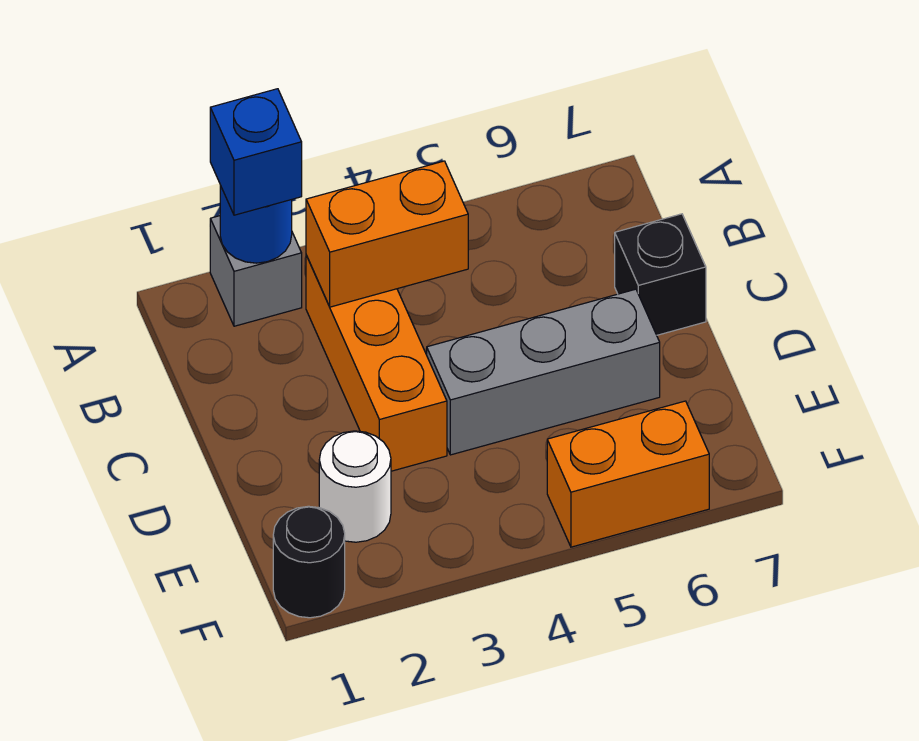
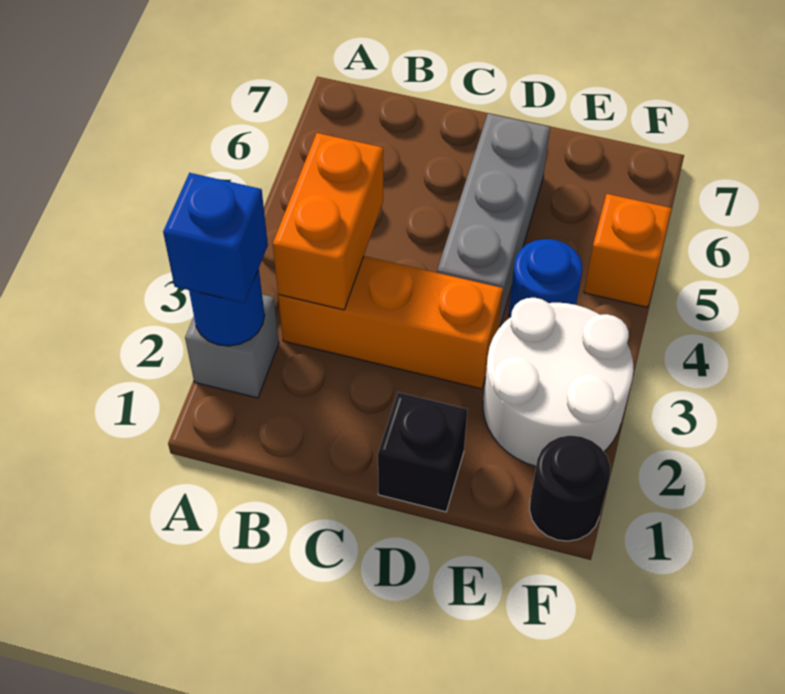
black 1x1 brick [615,214,706,335] -> black 1x1 brick moved to [378,392,467,512]
white 1x1 round brick [319,431,391,542] -> white 2x2 round brick [483,298,634,466]
none -> blue 1x1 round brick [509,239,582,317]
orange 1x2 brick [547,401,709,547] -> orange 1x1 brick [584,194,672,307]

